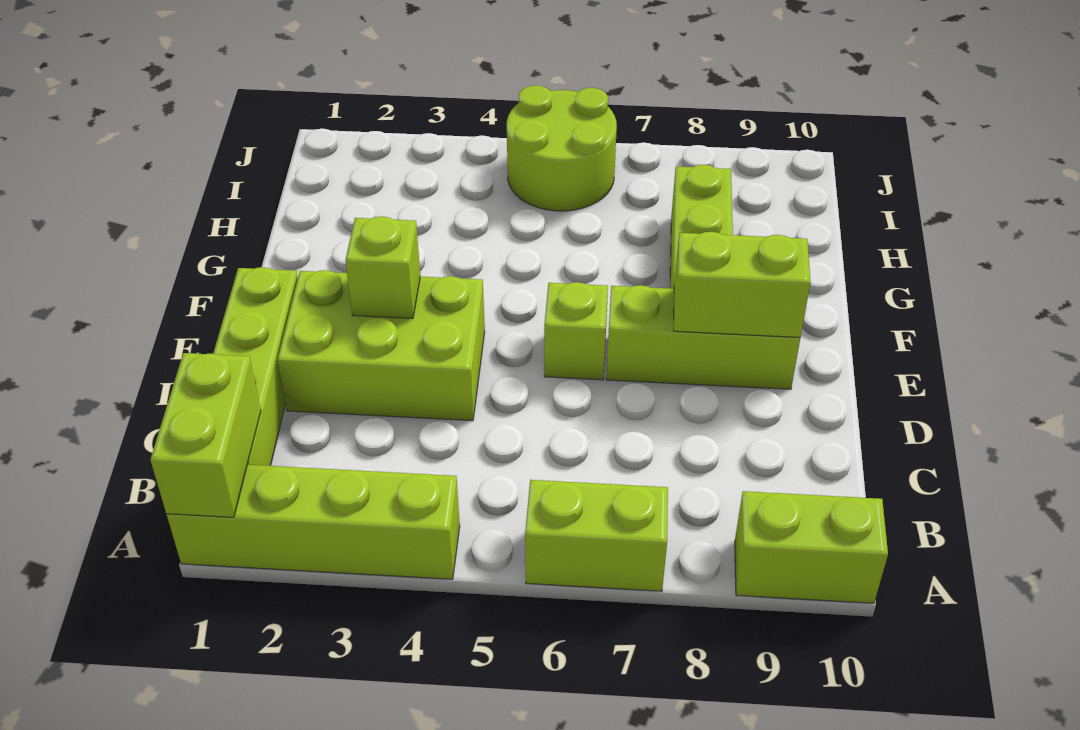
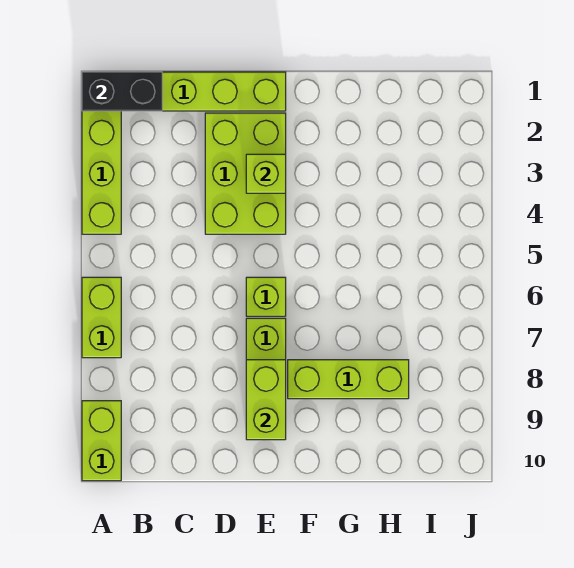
lime 1x2 brick [150,353,261,517] -> black 1x2 brick [82,72,162,111]
lime 2x2 round brick [507,85,617,211] -> none

